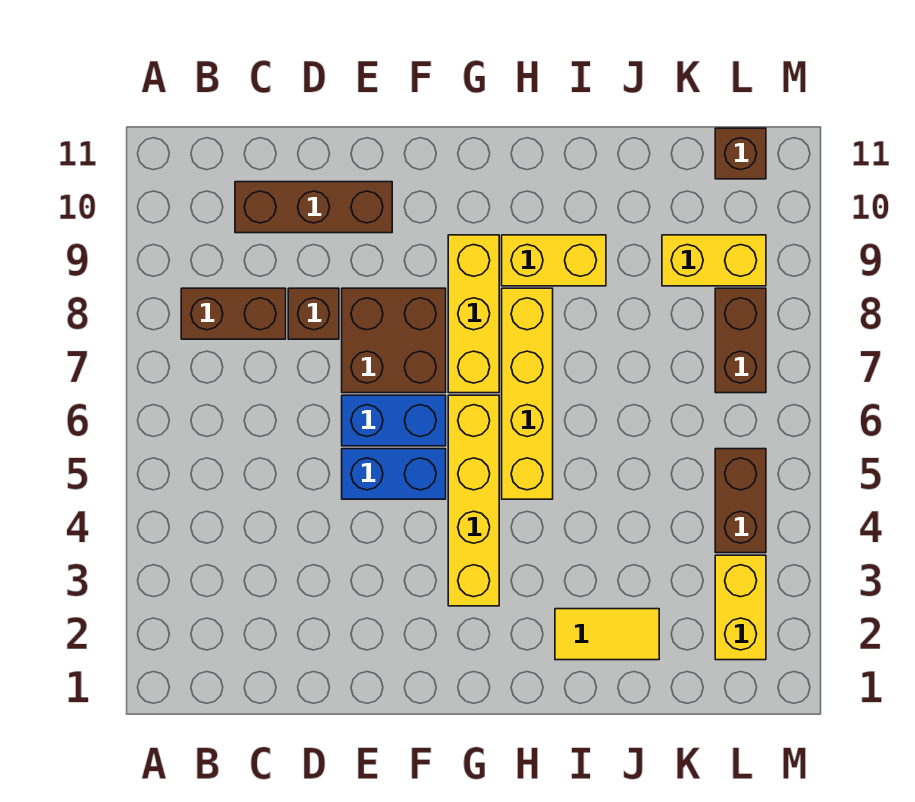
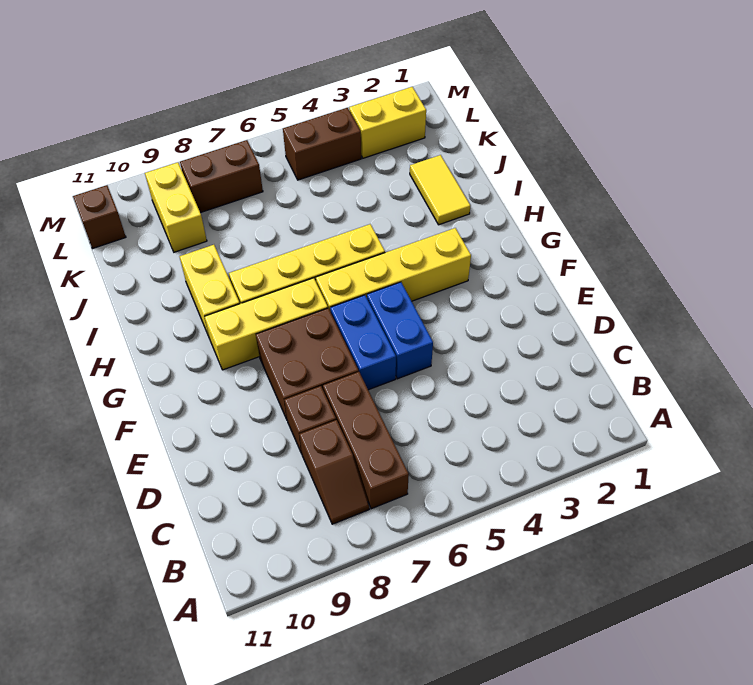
brown 1x2 brick [181,288,286,339] -> brown 1x2 slope [299,420,369,524]
brown 1x3 brick [235,182,392,233] -> brown 1x3 brick moved to [323,372,409,509]

